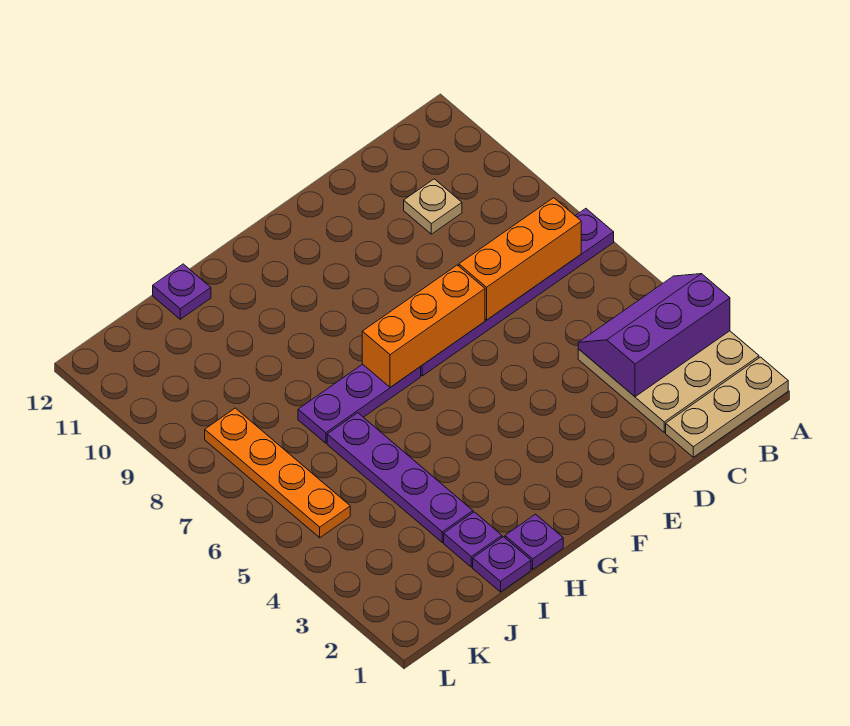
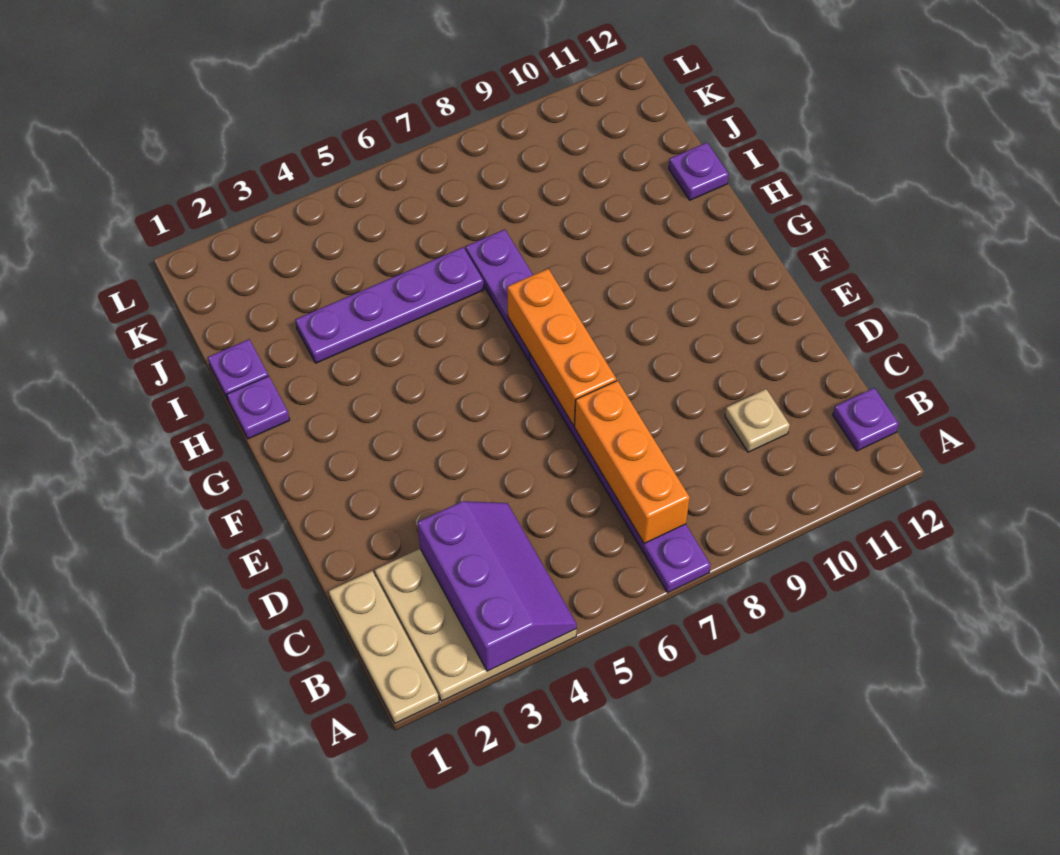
purple 1x1 plate [444,512,502,567] -> purple 1x1 plate moved to [833,388,899,451]
orange 1x4 plate [205,408,350,538] -> none

